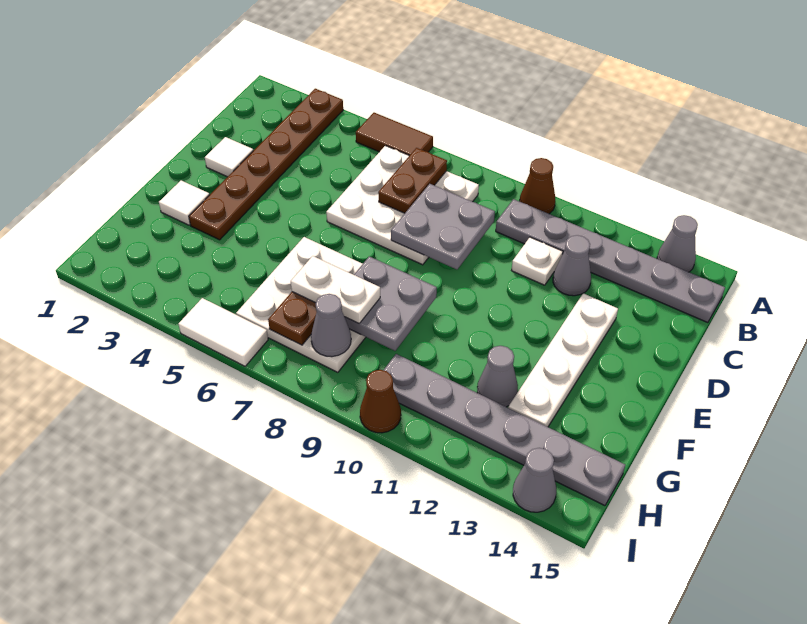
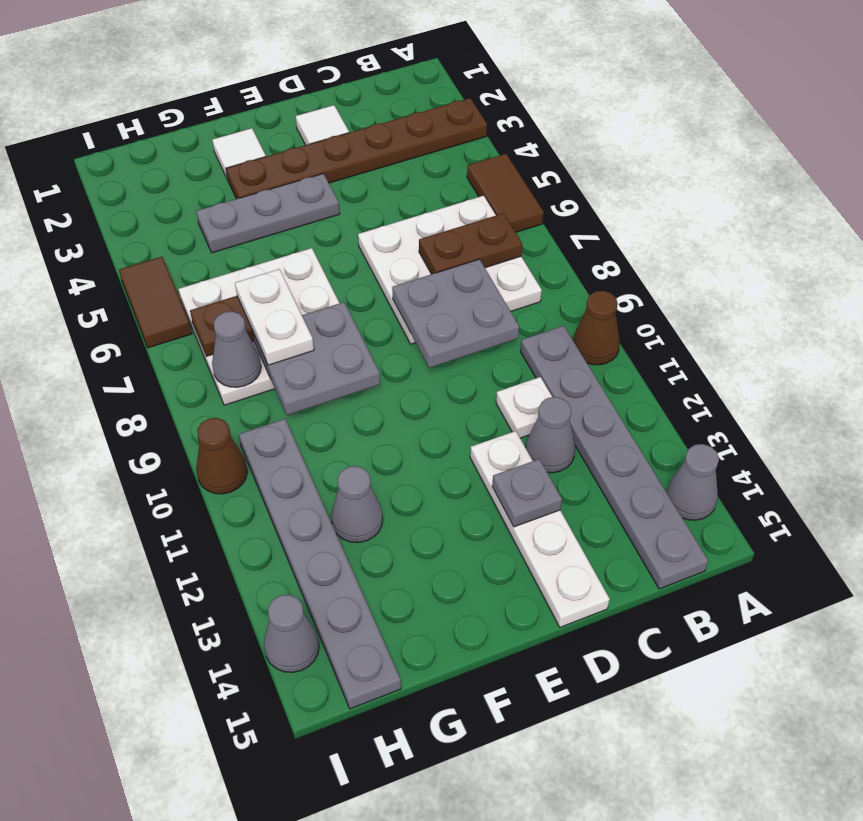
white 1x4 plate [508,293,618,427] -> white 1x4 plate turned to [470,431,610,627]
none -> grey 1x1 plate [492,459,562,527]
none -> grey 1x3 plate [196,174,340,253]
white 1x2 tile [179,298,268,366] -> brown 1x2 tile [119,257,192,348]

